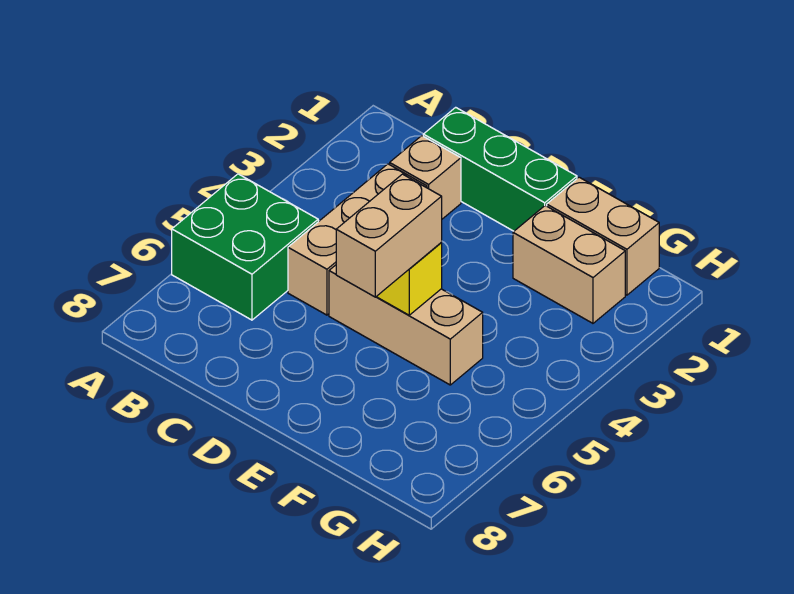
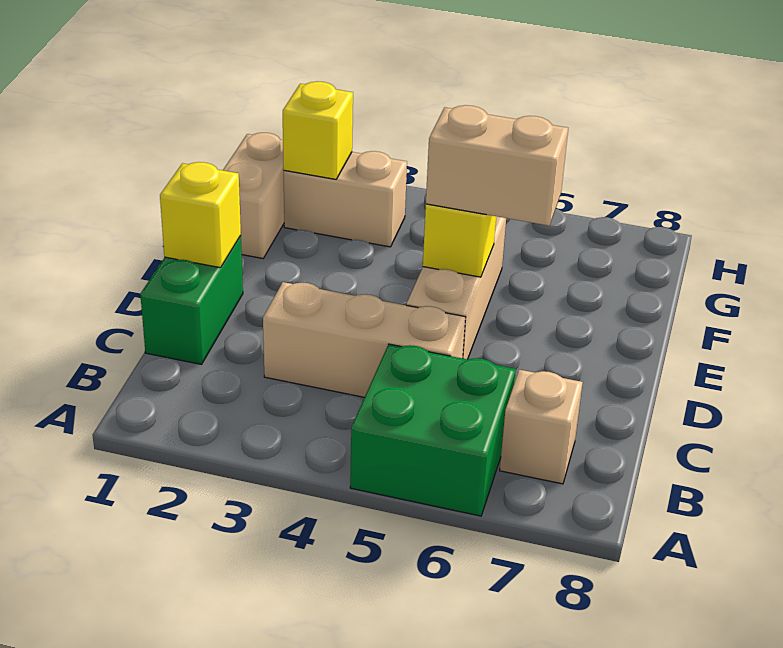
green 1x3 brick [423,107,577,231] -> green 1x2 brick [140,236,243,364]
tan 1x1 brick [390,136,461,219] -> tan 1x1 brick moved to [500,370,583,484]
none -> yellow 1x1 brick [160,162,241,268]
tan 1x2 brick [513,206,625,323] -> tan 1x2 brick turned to [284,151,407,247]
none -> yellow 1x1 brick [283,81,353,179]

